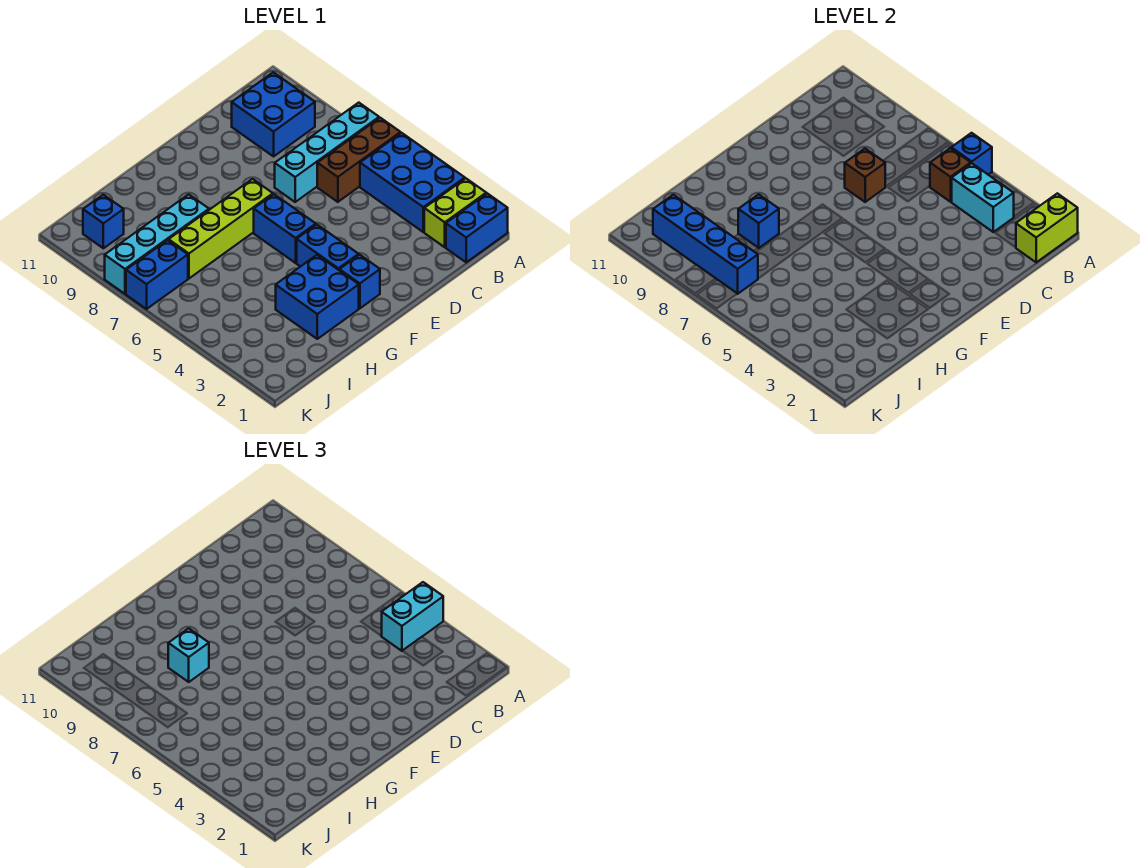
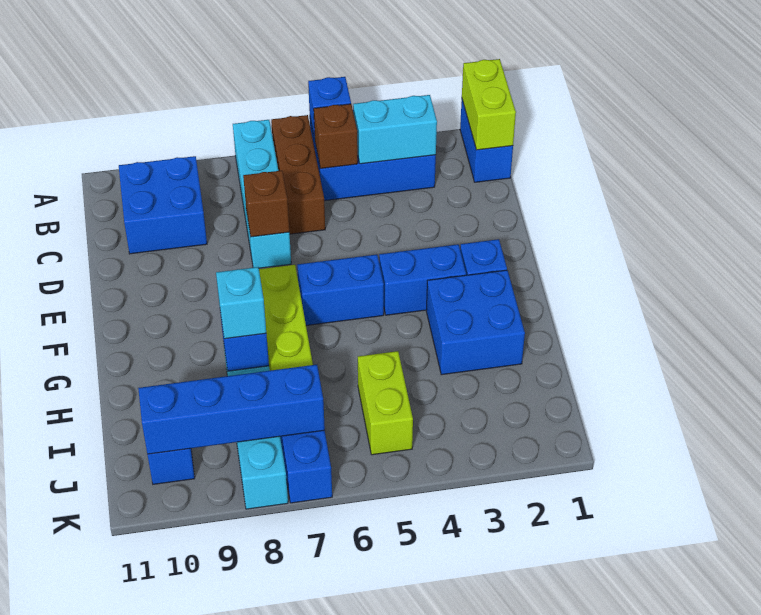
lime 1x2 brick [424,178,486,247] -> lime 1x2 brick moved to [358,351,413,455]
cyan 1x2 brick [382,582,443,651] -> none

